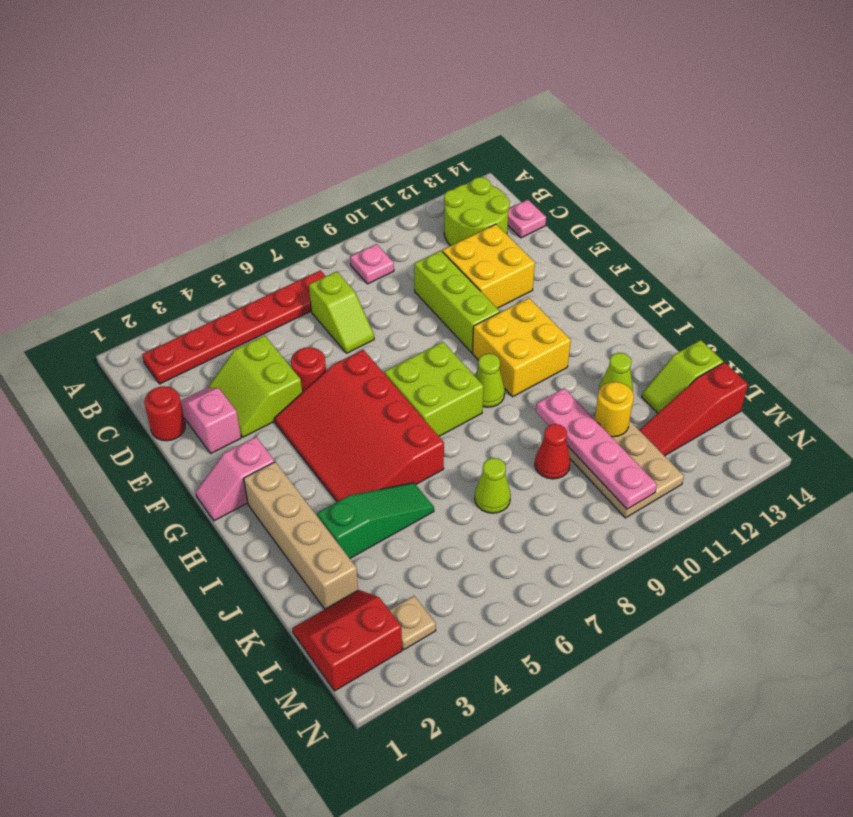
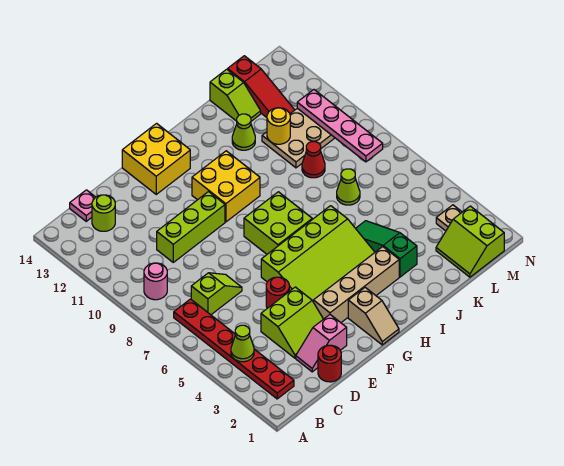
pink 1x1 plate [350,244,394,284] -> pink 1x1 round brick [144,263,167,300]
lime 2x2 round brick [444,177,510,246] -> lime 1x1 round brick [92,195,115,231]
yellow 2x2 brick [442,224,535,308] -> yellow 2x2 brick moved to [122,123,190,194]
red 3x4 slope [274,350,444,502] -> lime 3x4 slope [261,206,375,301]
pink 1x2 slope [196,437,275,521] -> tan 1x2 slope [348,288,399,345]
tan 1x4 brick [244,462,358,609] -> tan 1x4 brick moved to [313,247,399,323]
lime 1x1 cone [475,353,505,407] -> lime 1x1 cone moved to [231,325,254,362]
pink 1x4 plate [536,388,657,509] -> pink 1x4 plate turned to [297,90,383,162]
red 2x2 slope [292,590,402,691] -> lime 2x2 slope [436,206,504,277]

